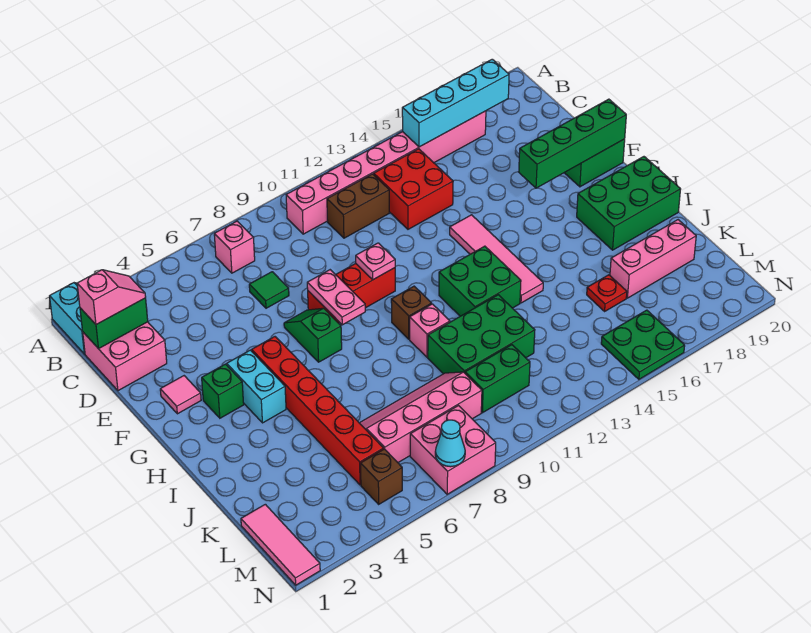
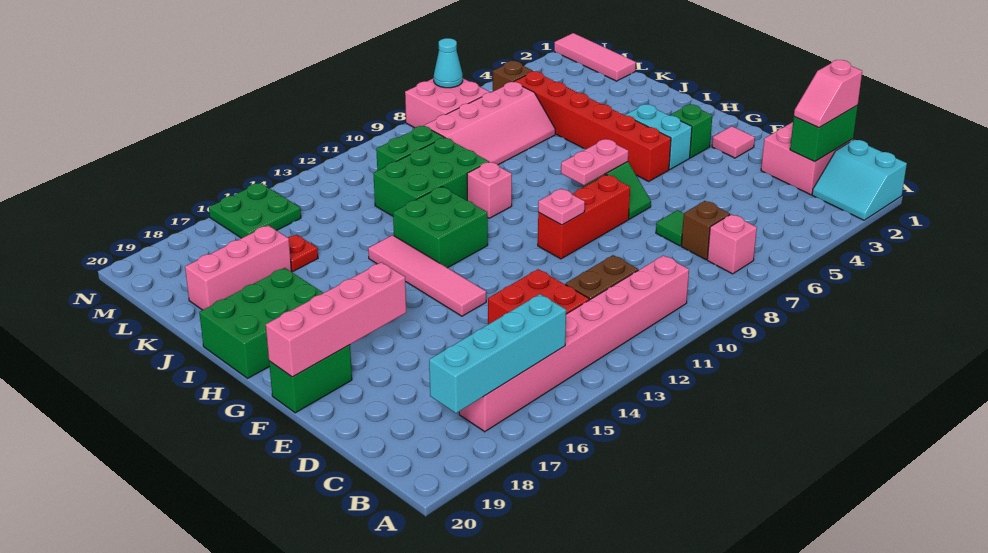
pink 1x2 plate [307,270,365,325] -> pink 1x2 plate turned to [561,139,628,185]
green 1x4 brick [519,99,626,188] -> pink 1x4 brick [266,262,406,377]
brown 1x1 brick [391,286,432,339] -> brown 1x1 brick moved to [681,201,730,260]

